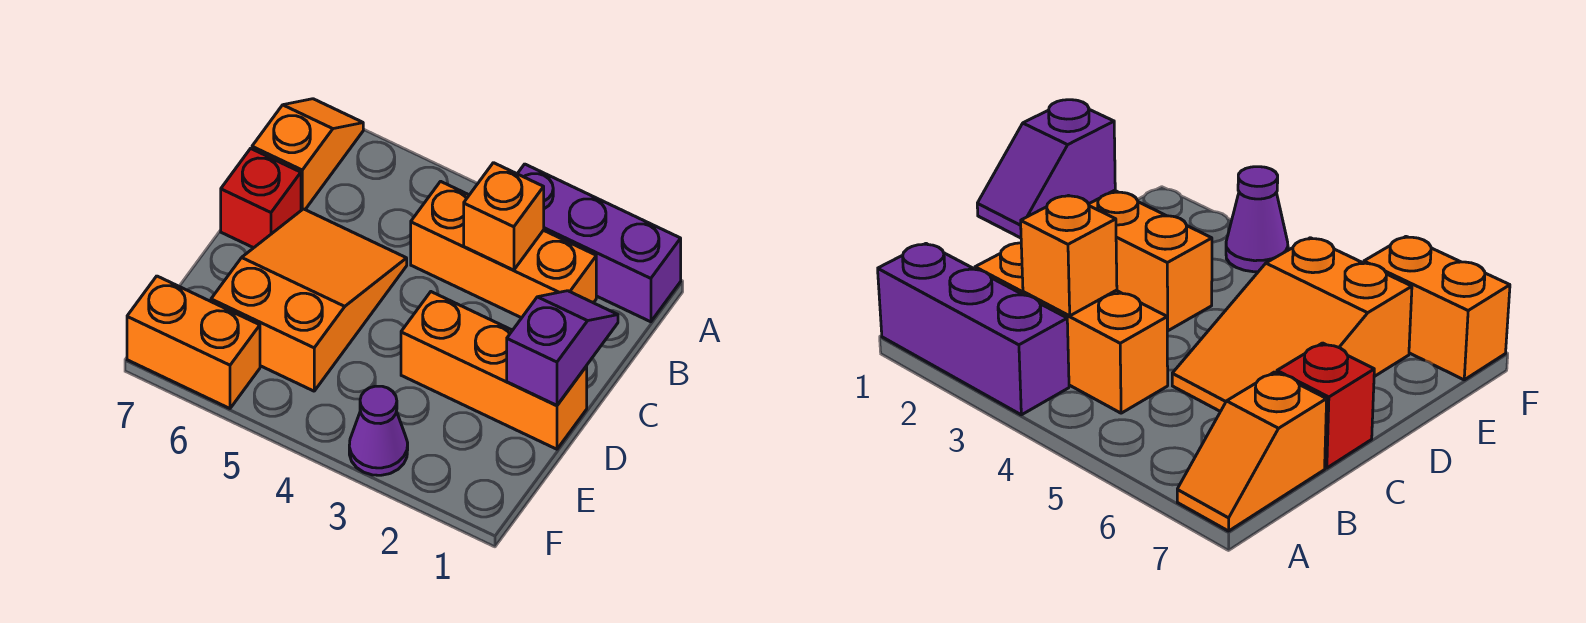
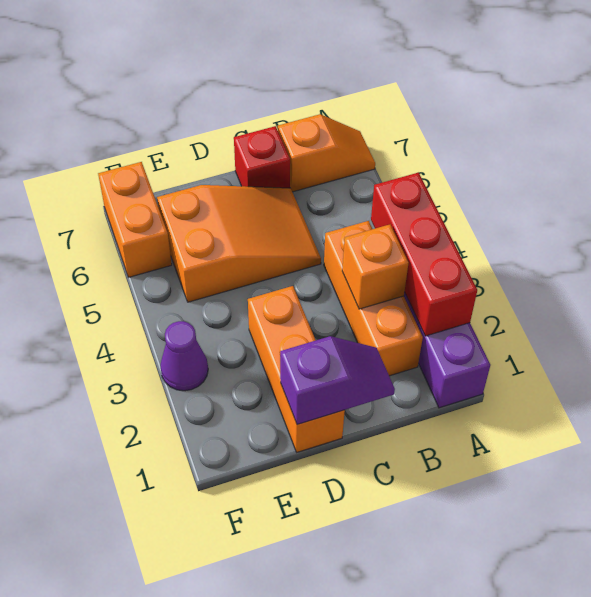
none -> red 1x3 brick [371,173,477,336]

